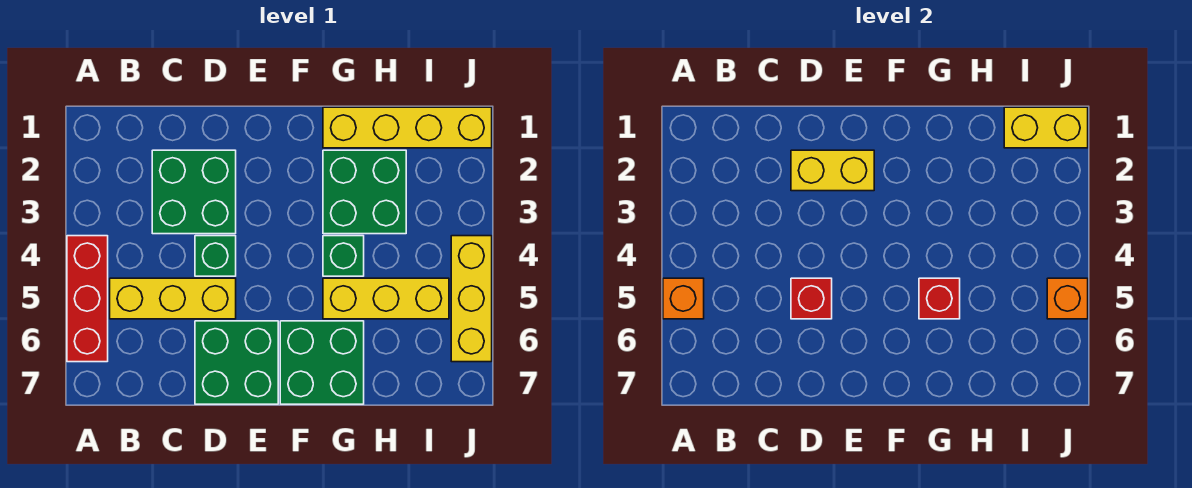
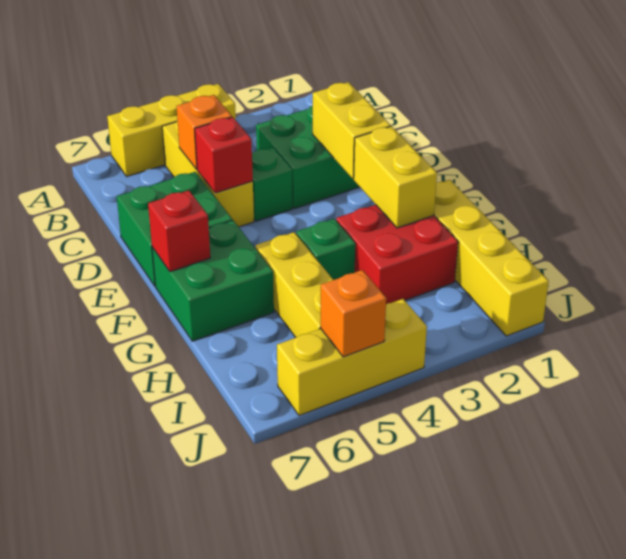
red 1x3 brick [67,236,108,362] -> yellow 1x3 brick [107,84,236,176]
orange 1x1 brick [663,278,704,319] -> orange 1x1 brick moved to [176,95,232,169]
green 2x2 brick [323,150,406,234] -> red 2x2 brick [336,205,458,304]
red 1x1 brick [919,278,960,319] -> red 1x1 brick moved to [148,190,210,272]
yellow 1x2 brick [1004,107,1088,148] -> yellow 1x2 brick moved to [354,126,437,228]

